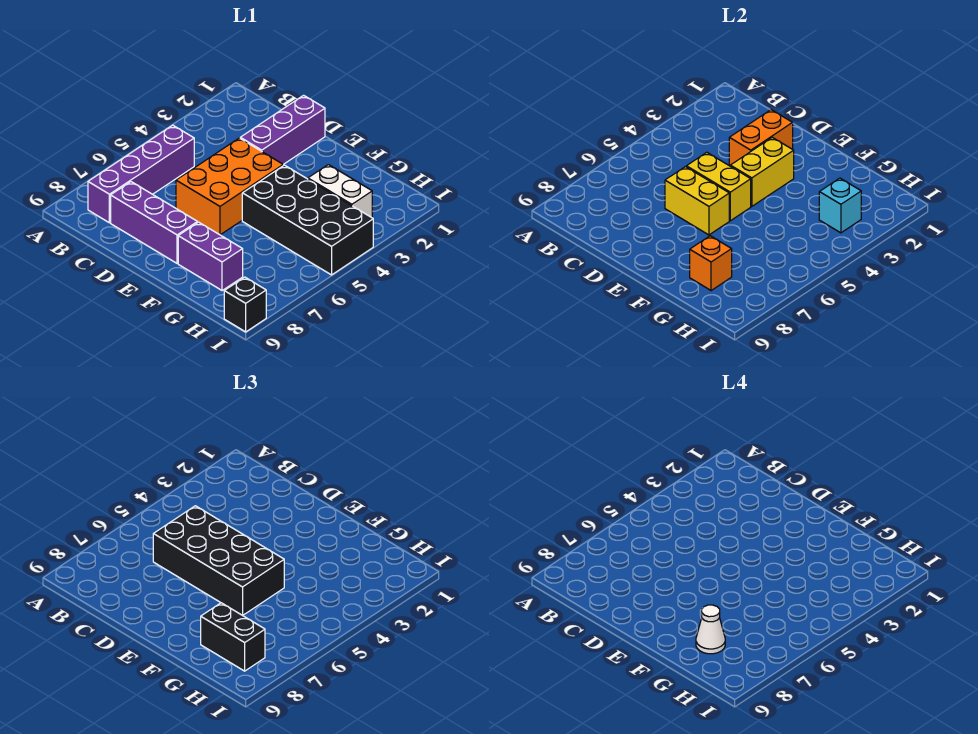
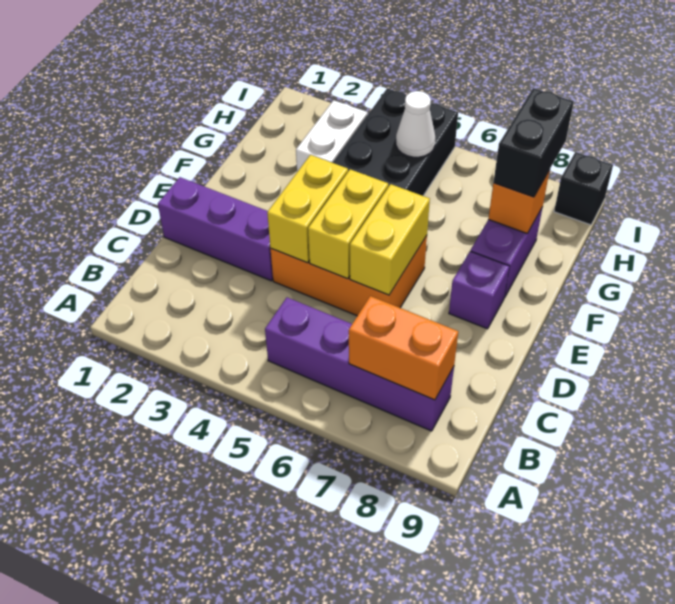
black 2x4 brick [153,506,284,615] -> none
purple 1x3 brick [111,182,198,263] -> purple 1x1 brick [449,251,509,329]
orange 1x2 brick [729,110,793,166] -> orange 1x2 brick moved to [349,296,458,400]
yellow 1x2 brick [730,137,794,206] -> yellow 1x2 brick turned to [267,155,348,263]
white 1x1 cone [696,605,725,654] -> white 1x1 cone moved to [396,91,435,157]
cyan 1x1 brick [819,178,861,233] -> none

